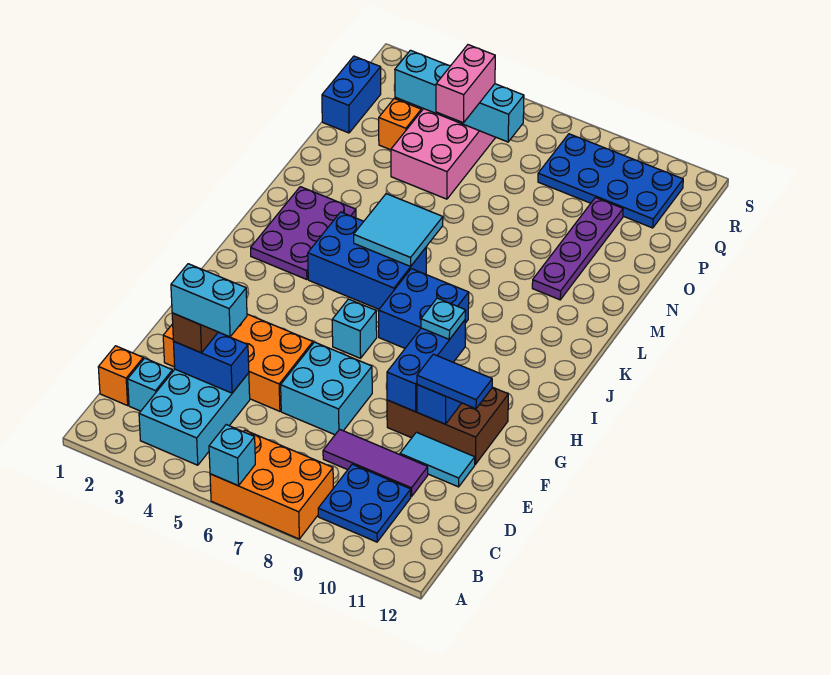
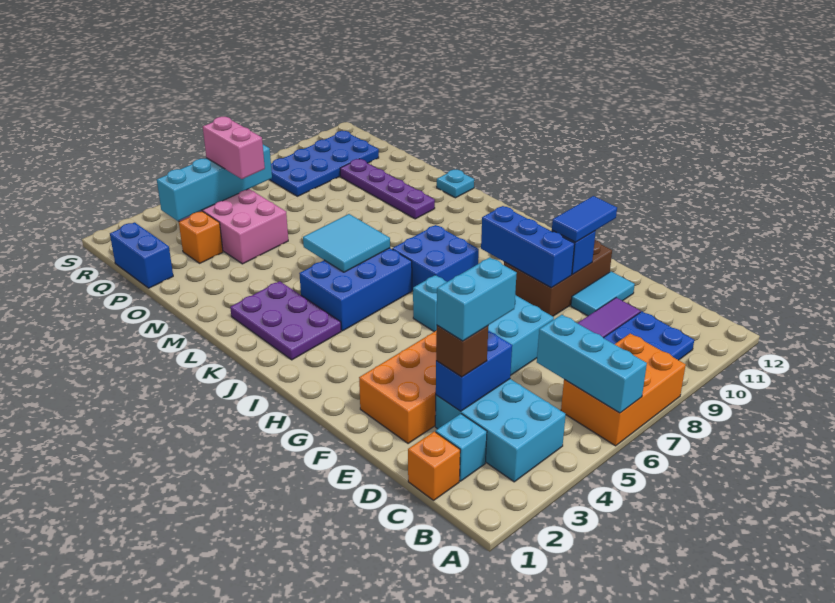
cyan 1x1 brick [209,425,255,486] -> cyan 1x3 brick [537,315,647,413]
cyan 1x1 plate [421,298,466,339] -> cyan 1x1 plate moved to [437,170,474,198]

